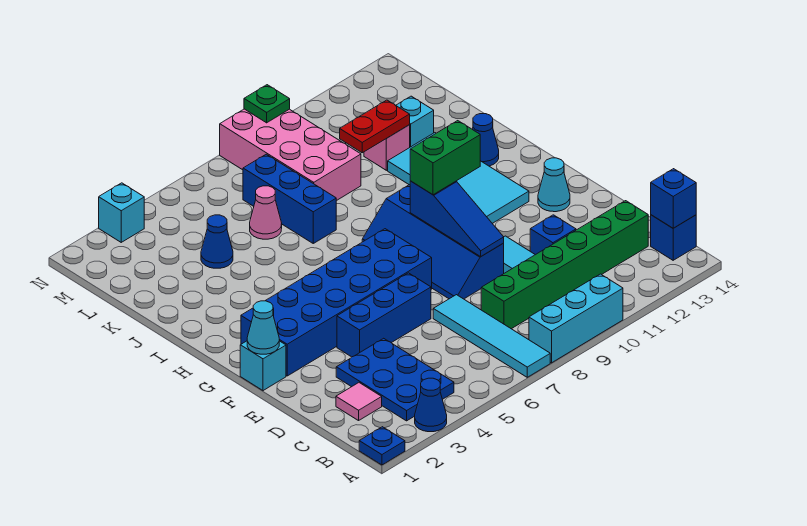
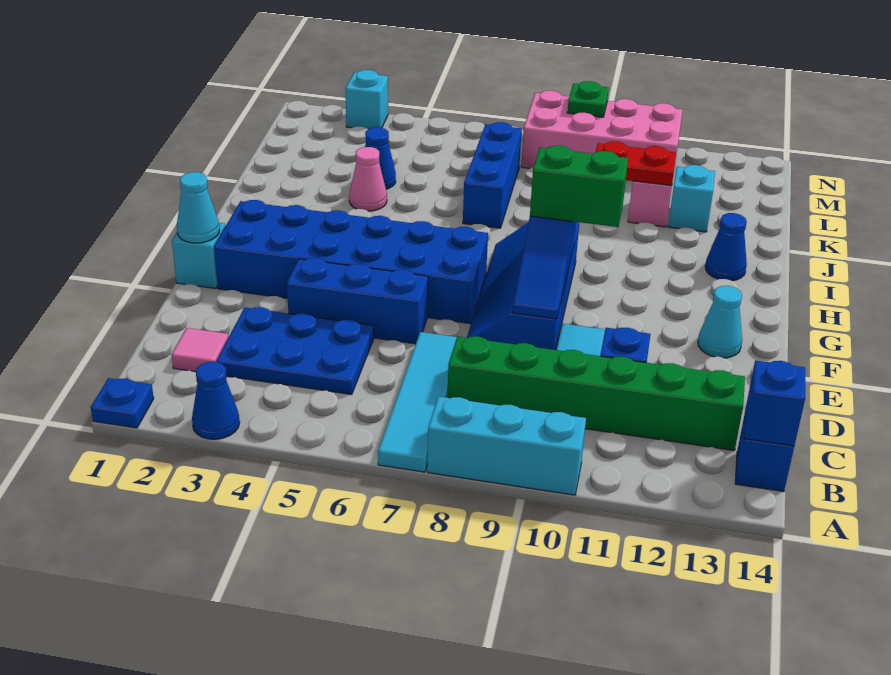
blue 2x3 plate [336,338,454,421] -> blue 2x3 plate turned to [216,307,374,395]
cyan 2x4 tile [388,133,529,223] -> none
pink 1x1 cone [250,186,282,239] -> pink 1x1 cone moved to [349,147,387,211]
pink 2x4 brick [220,109,361,201] -> pink 2x4 brick turned to [521,91,683,175]

